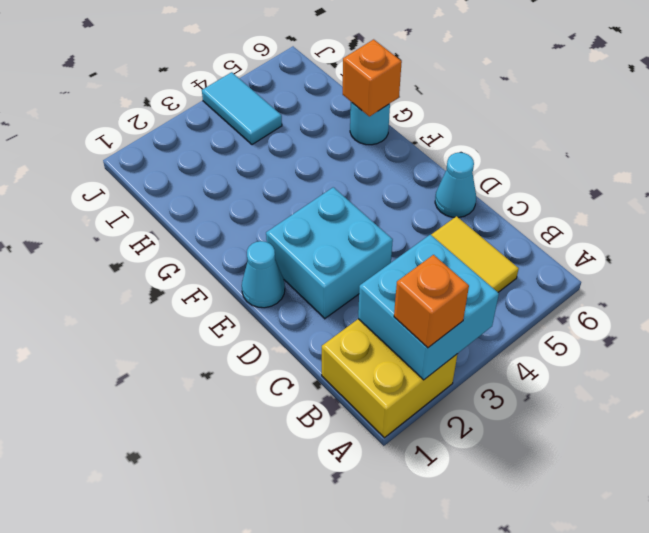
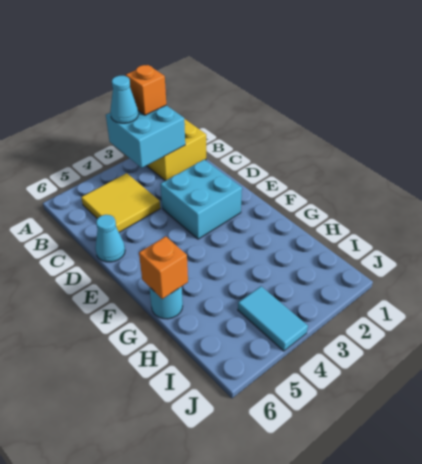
cyan 1x1 cone [242,241,285,308] -> cyan 1x1 cone moved to [110,76,138,123]

